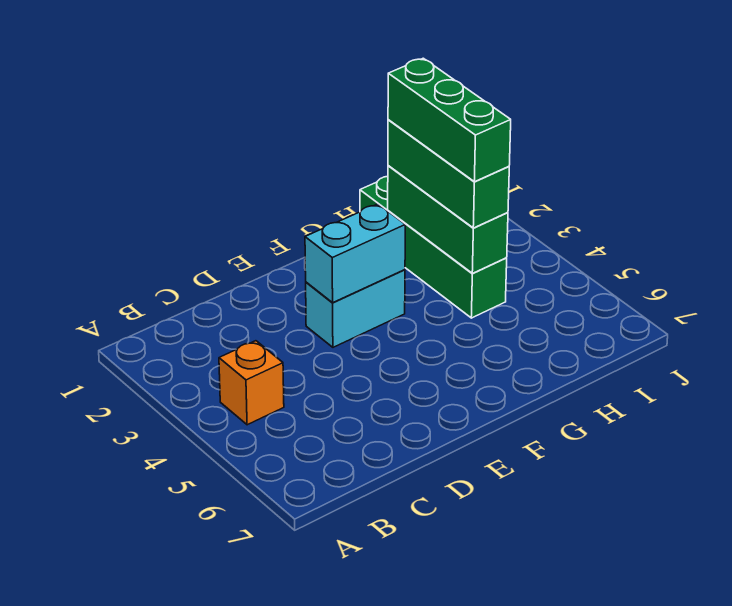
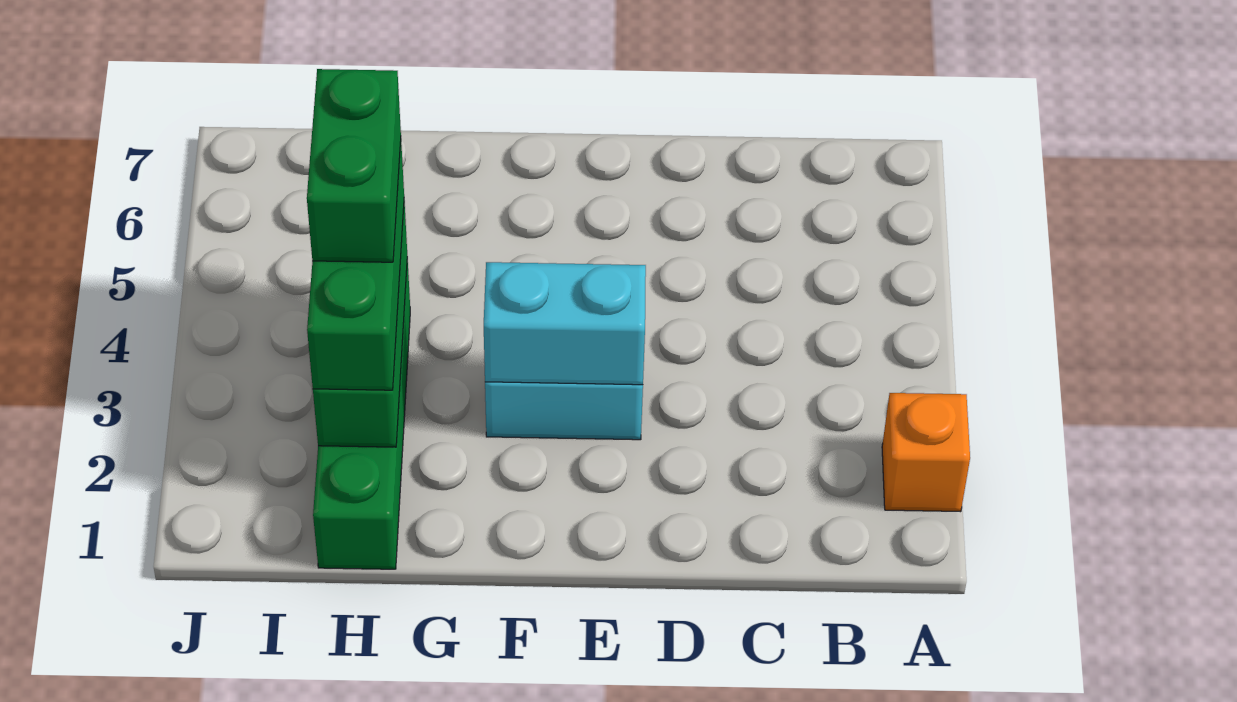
orange 1x1 brick [219,341,284,425] -> orange 1x1 brick moved to [882,393,970,512]
green 1x3 brick [388,58,511,182] -> green 1x2 brick [307,69,401,262]

